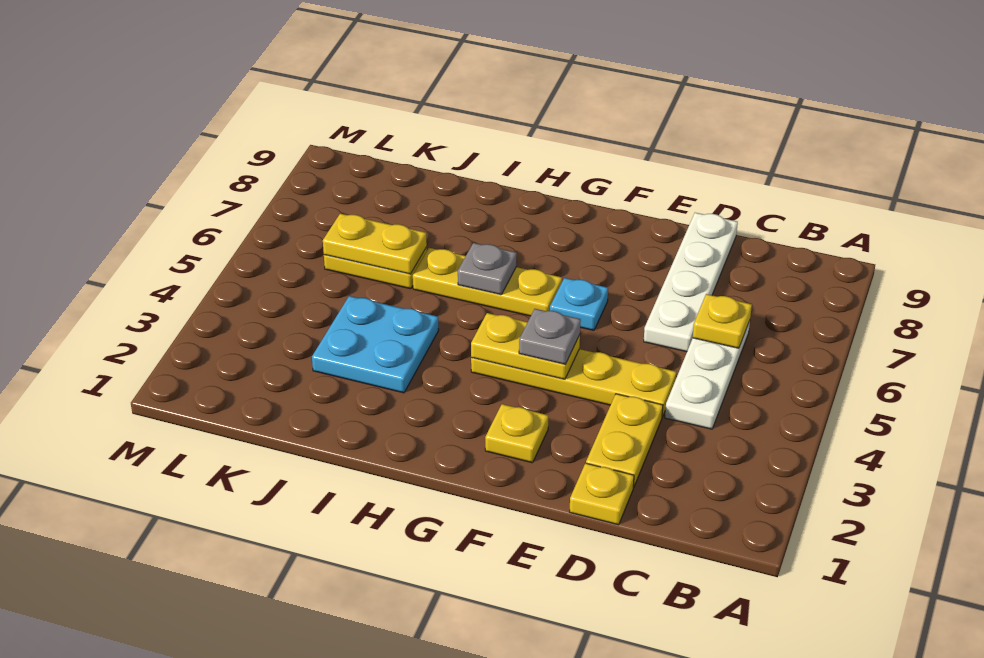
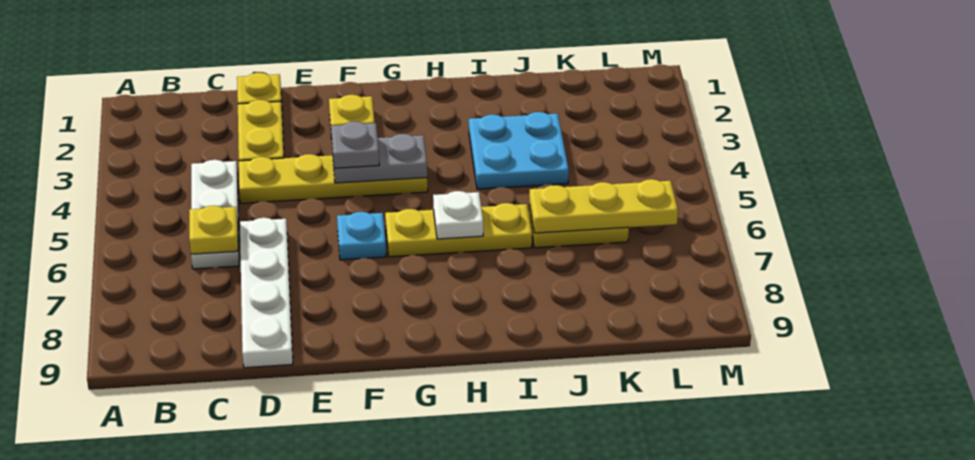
yellow 1x2 plate [471,313,580,379] -> grey 1x2 plate [332,134,427,183]
grey 1x1 plate [458,243,517,295] -> white 1x1 plate [433,191,483,239]
yellow 1x2 plate [323,214,427,274] -> yellow 1x3 plate [529,179,678,233]

